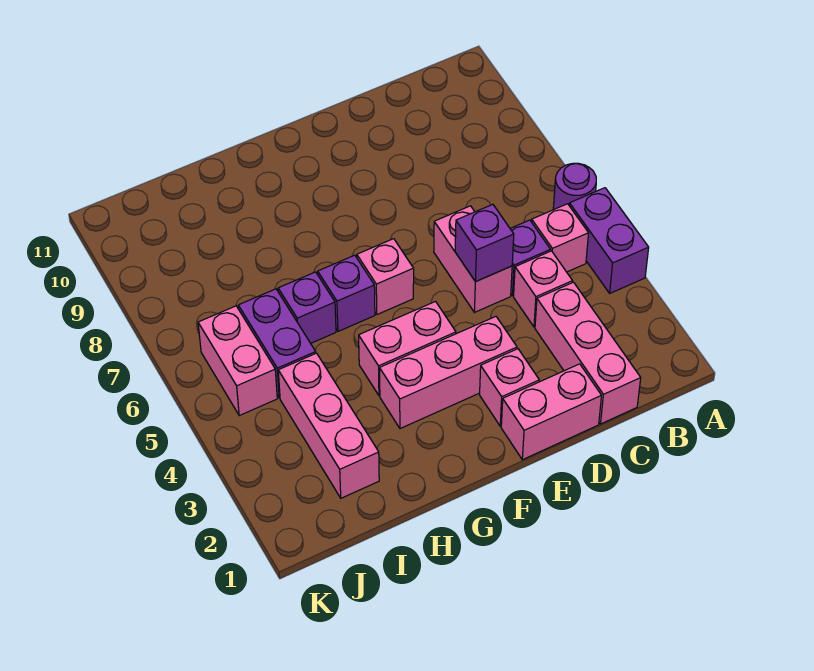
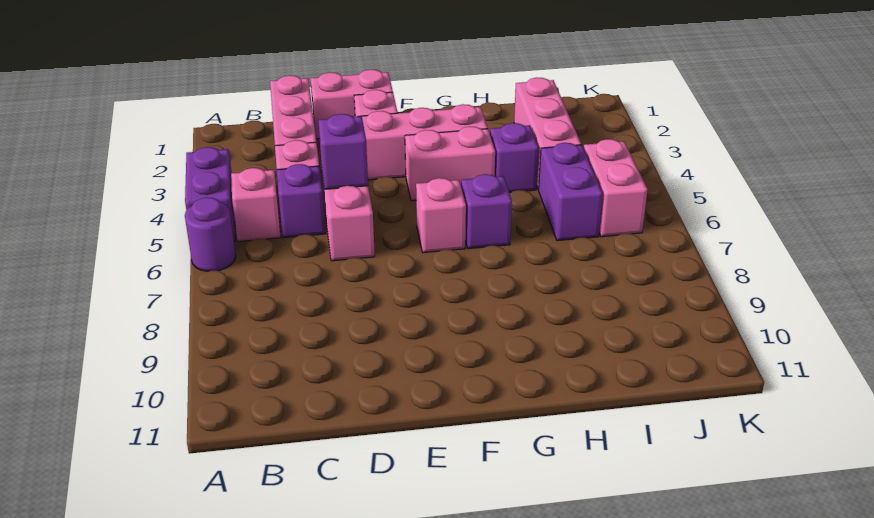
purple 1x1 brick [278,272,336,343] -> purple 1x1 brick moved to [490,123,538,192]

